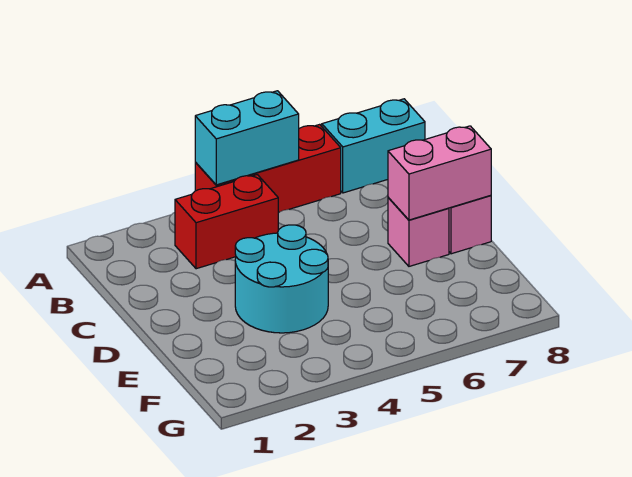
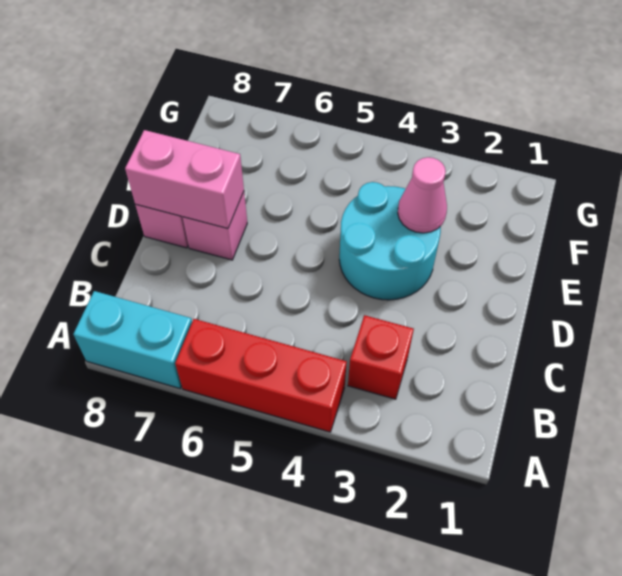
cyan 1x2 brick [195,91,299,185] -> none
red 1x2 brick [175,175,278,269] -> red 1x1 brick [348,315,414,399]
none -> pink 1x1 cone [398,157,447,233]

